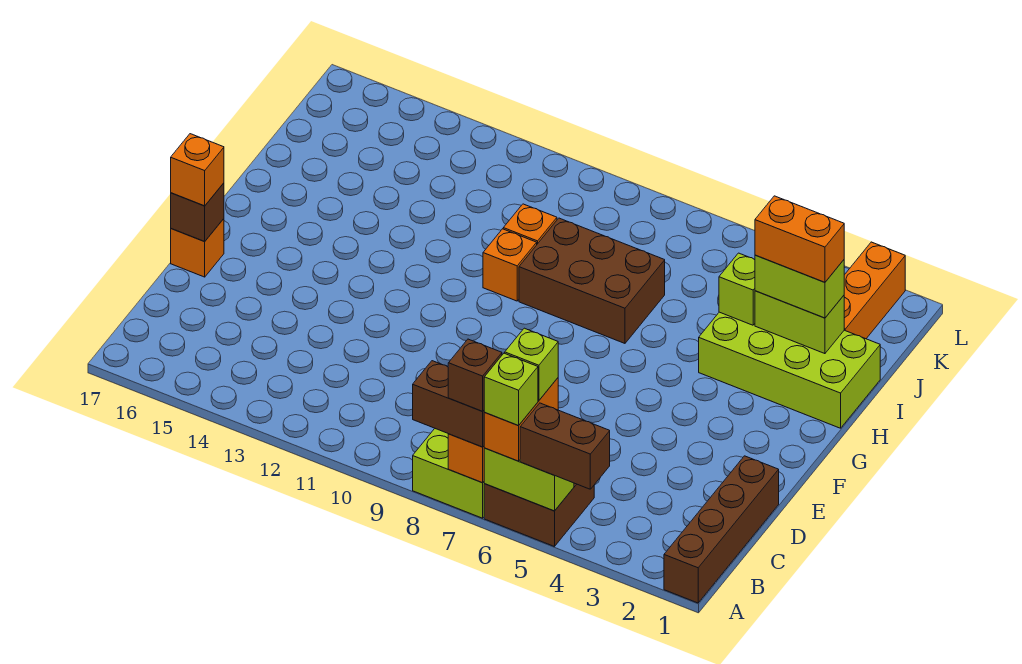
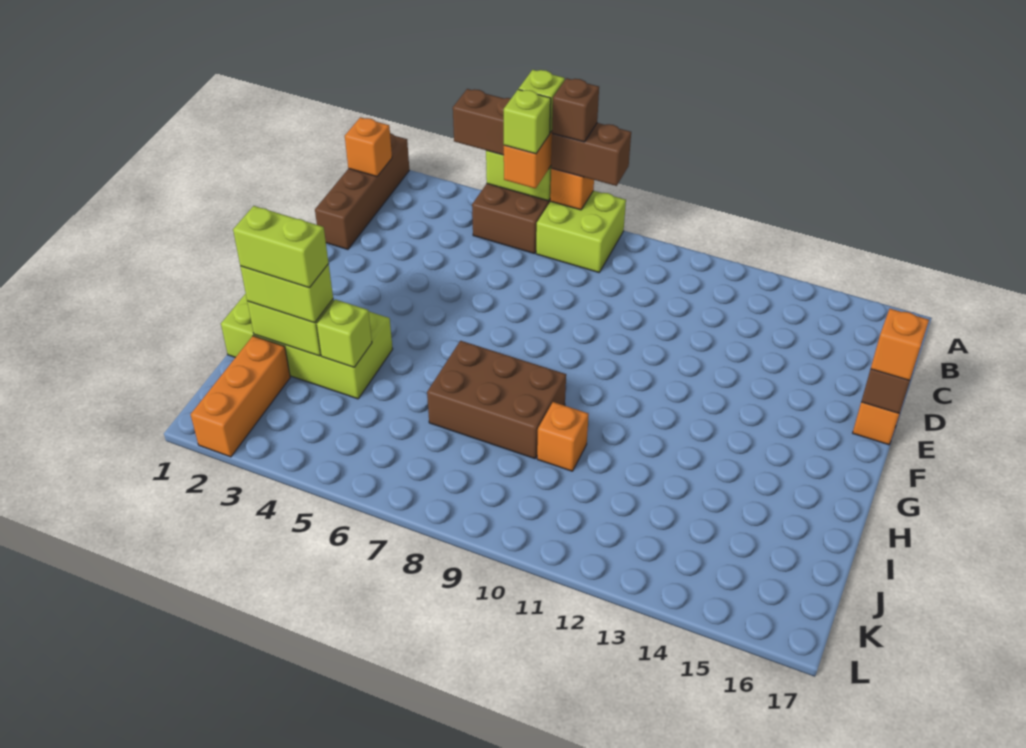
orange 1x1 brick [483,229,537,301] -> orange 1x1 brick moved to [345,117,392,176]
orange 1x2 brick [755,196,844,282] -> lime 1x2 brick [233,206,329,288]

